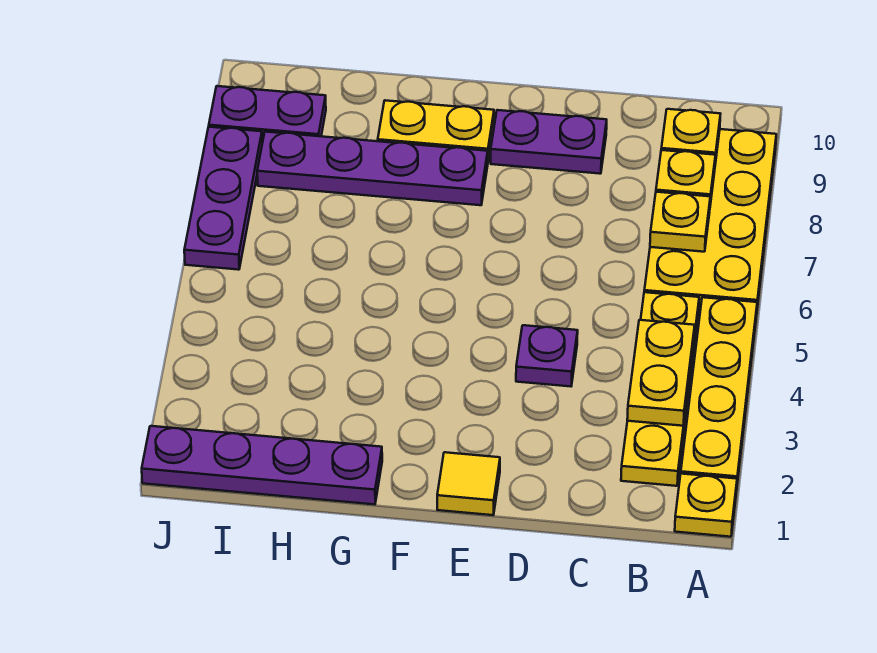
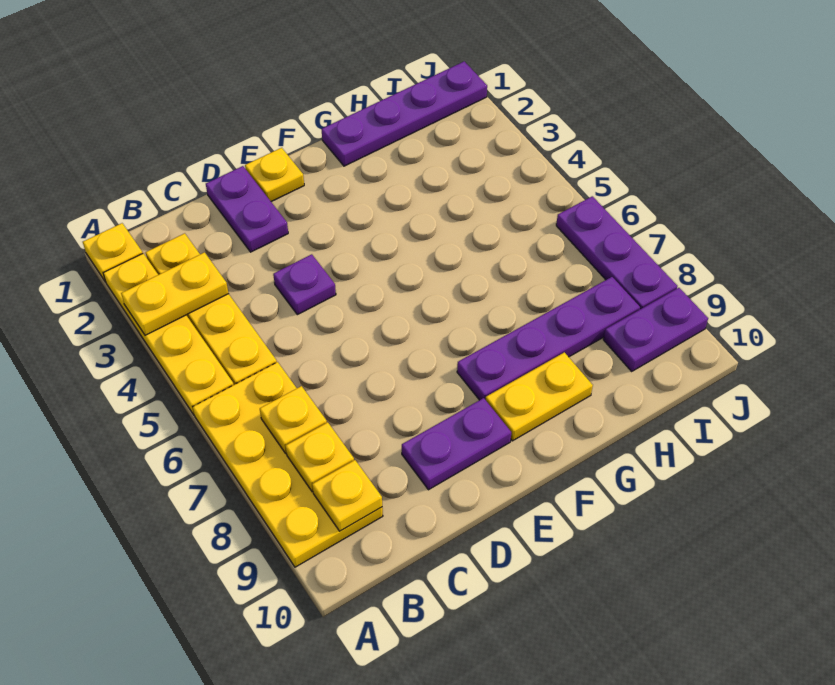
yellow 1x2 plate [627,320,695,426] -> yellow 1x2 plate turned to [121,252,229,335]
none -> purple 1x2 plate [206,166,288,252]
yellow 1x1 tile [437,452,500,515] -> yellow 1x1 plate [245,148,304,202]

